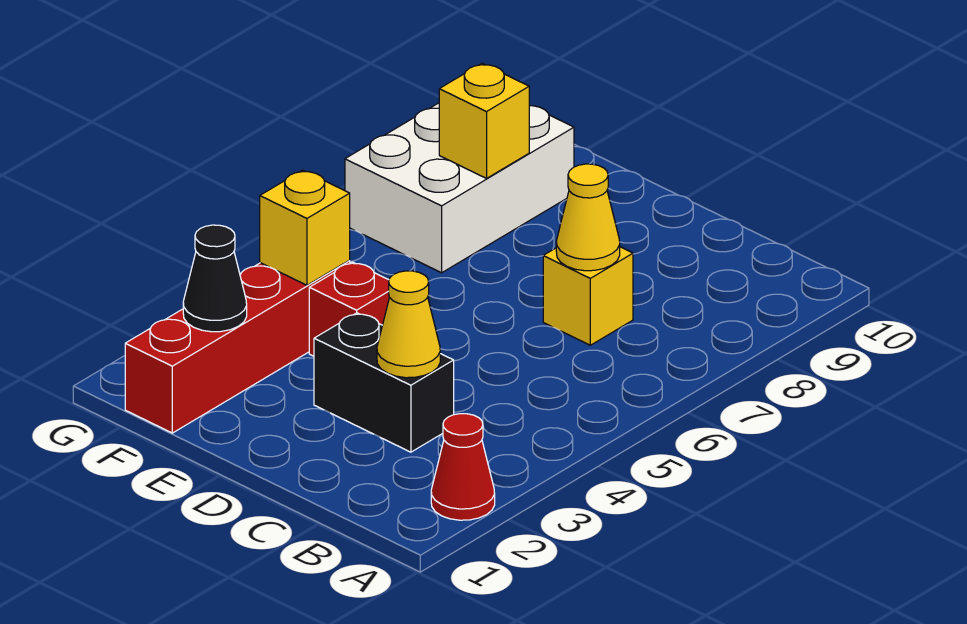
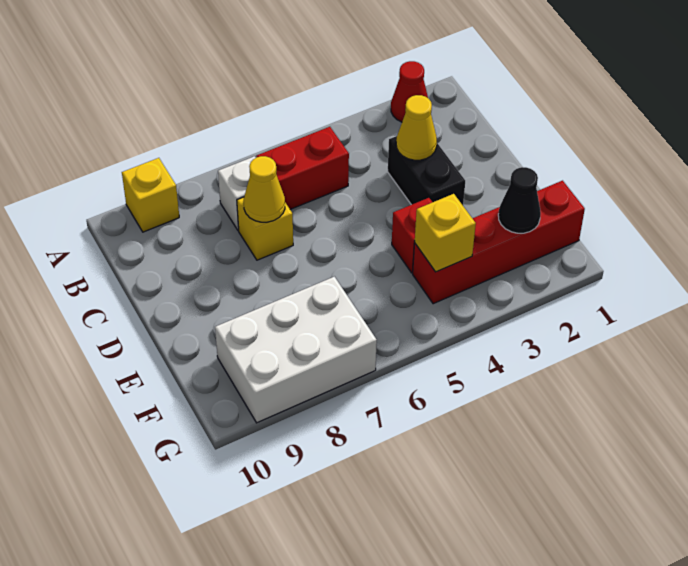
none -> red 1x2 brick [256,127,349,209]
none -> white 1x1 brick [218,156,255,231]
yellow 1x1 brick [439,63,529,178] -> yellow 1x1 brick moved to [122,158,179,232]

